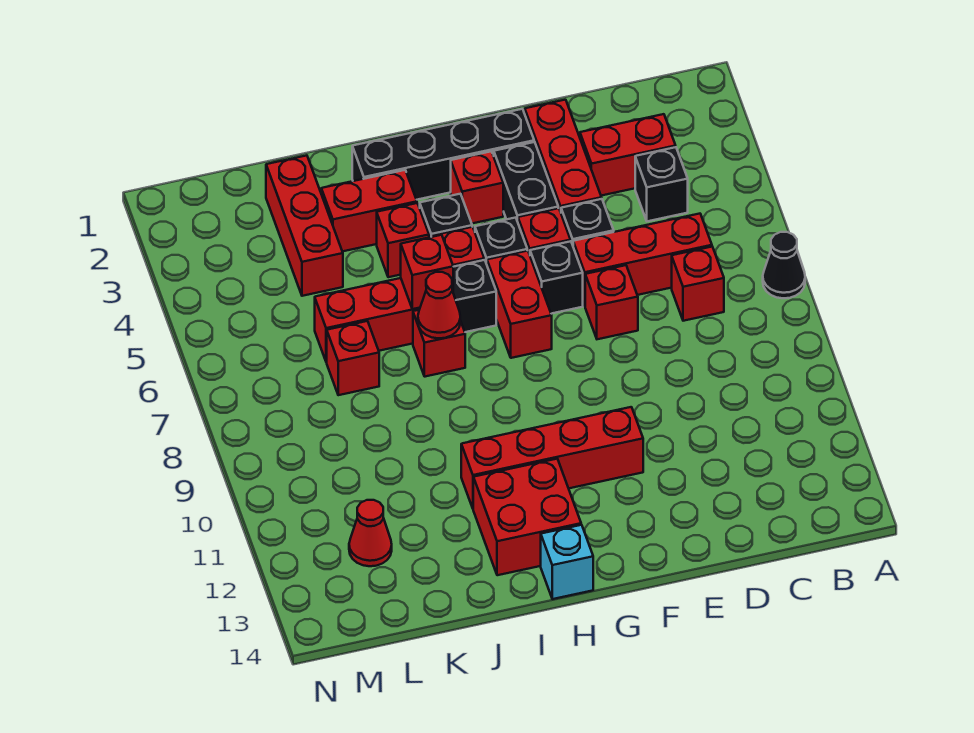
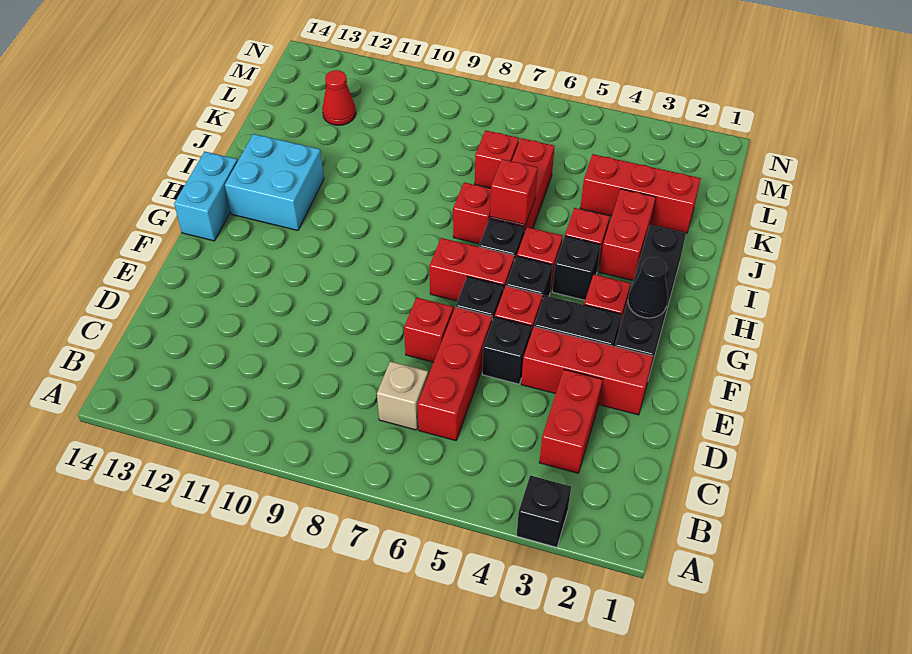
black 1x1 cone [763,232,805,298] -> black 1x1 cone moved to [628,257,668,318]
black 1x1 brick [635,147,688,221] -> black 1x1 brick moved to [517,475,571,547]
red 1x1 brick [672,247,724,321] -> tan 1x1 brick [377,361,428,430]
red 1x4 brick [461,407,643,508] -> none
red 2x2 brick [473,459,581,575] -> cyan 2x2 brick [225,134,324,230]
cyan 1x1 brick [541,525,593,599] -> cyan 1x2 brick [174,151,238,241]
red 1x1 cone [418,272,460,338] -> none

